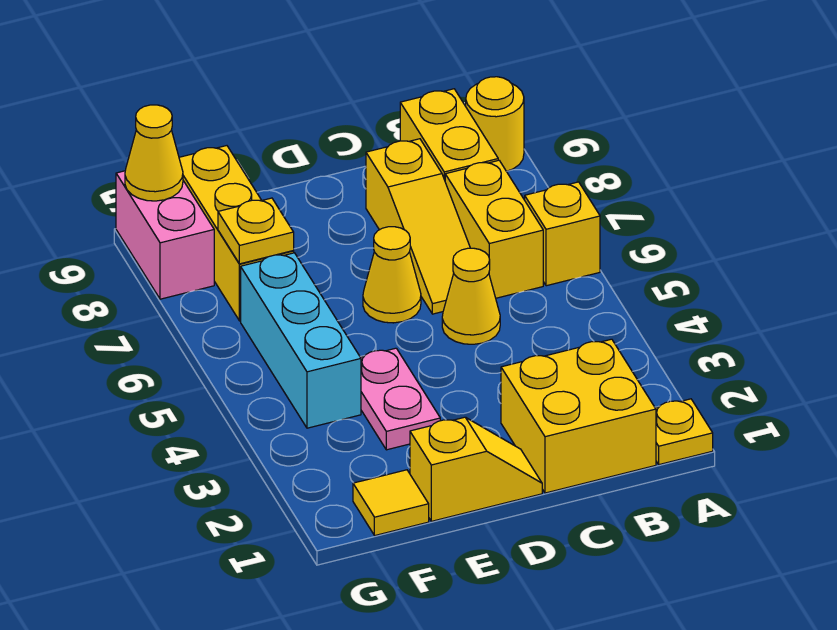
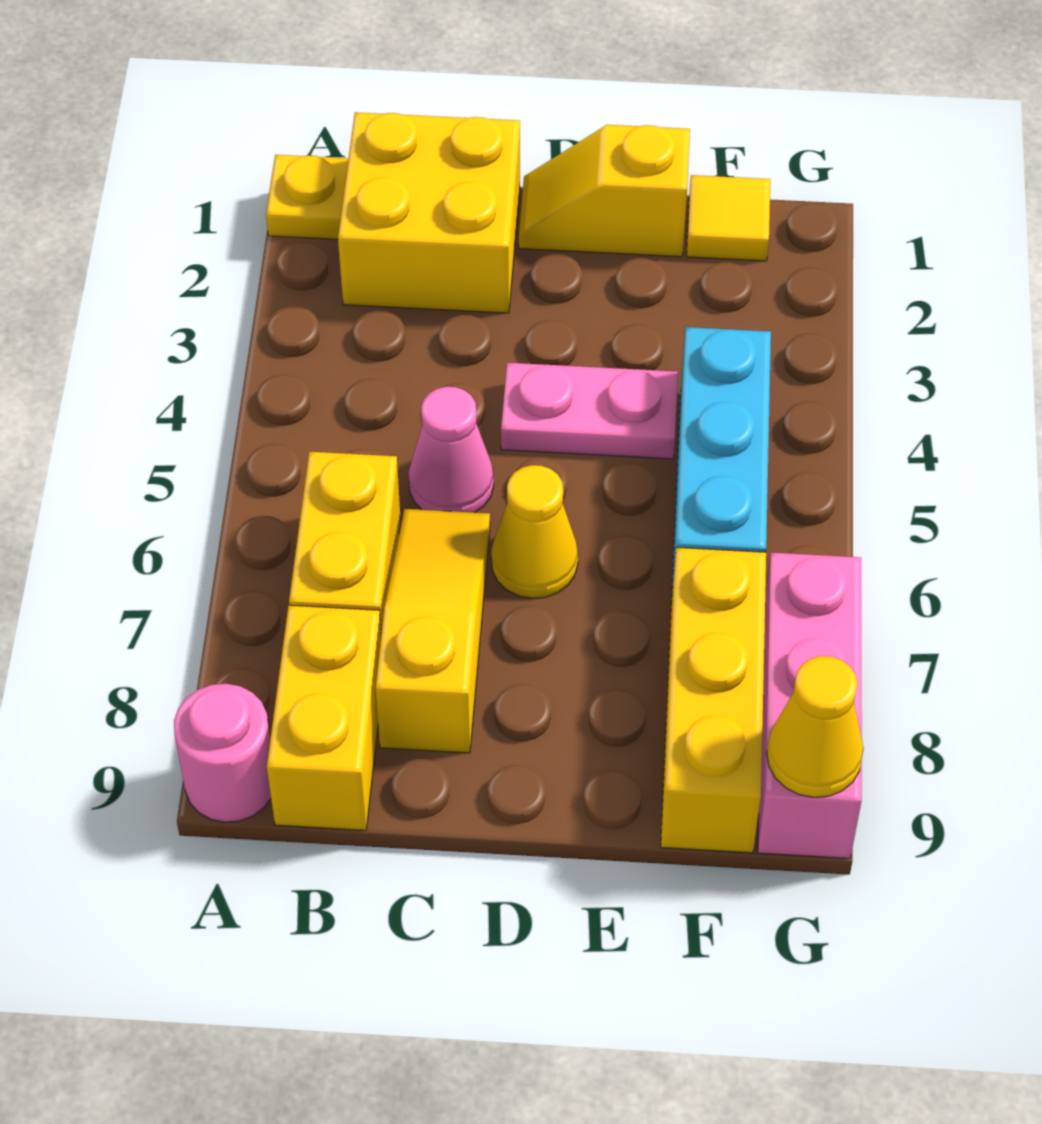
yellow 1x1 brick [525,182,600,286] -> none
yellow 1x1 round brick [466,77,524,171] -> pink 1x1 round brick [174,684,271,822]
yellow 1x1 cone [442,248,500,344] -> pink 1x1 cone [409,387,494,513]
pink 1x2 plate [360,348,440,450] -> pink 1x2 plate turned to [501,363,678,459]
yellow 1x1 plate [218,198,294,264] -> none
pink 1x2 brick [116,171,214,299] -> pink 1x3 brick [758,553,862,858]

